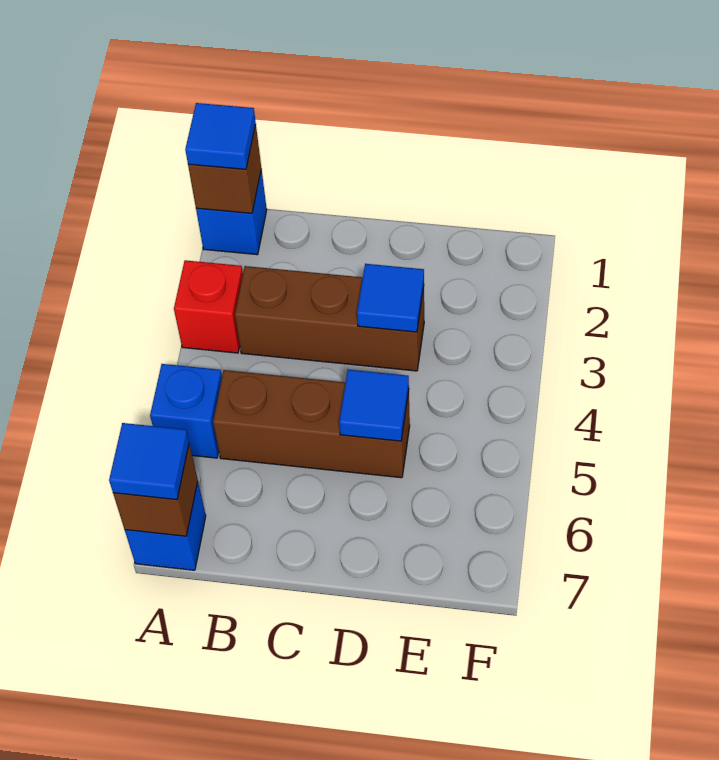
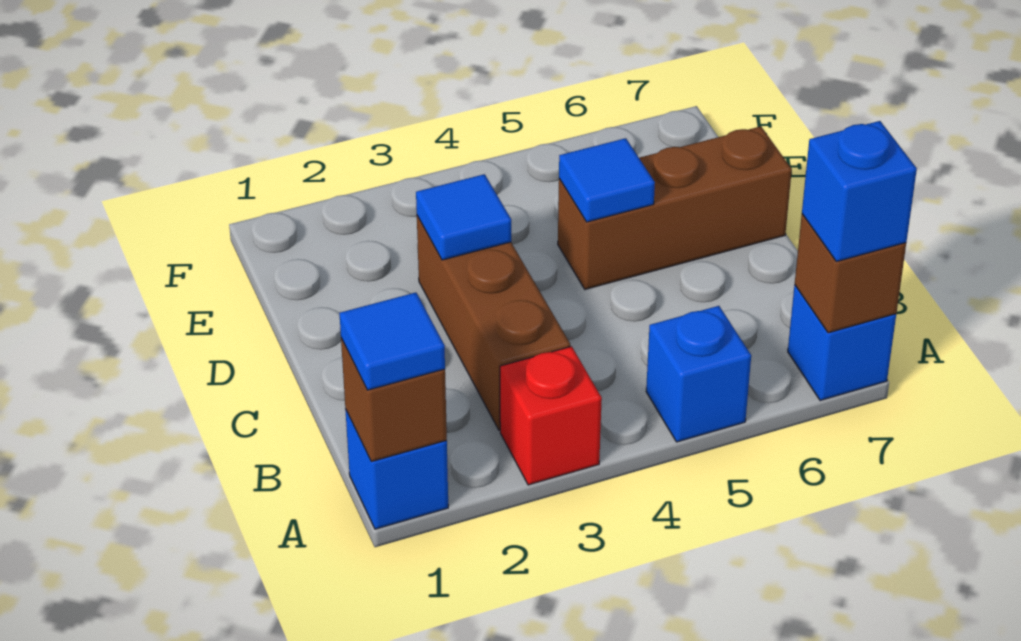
blue 1x1 tile [109,423,189,500] -> blue 1x1 brick [802,121,917,262]
brown 1x3 brick [213,370,410,478] -> brown 1x3 brick turned to [558,126,792,289]

